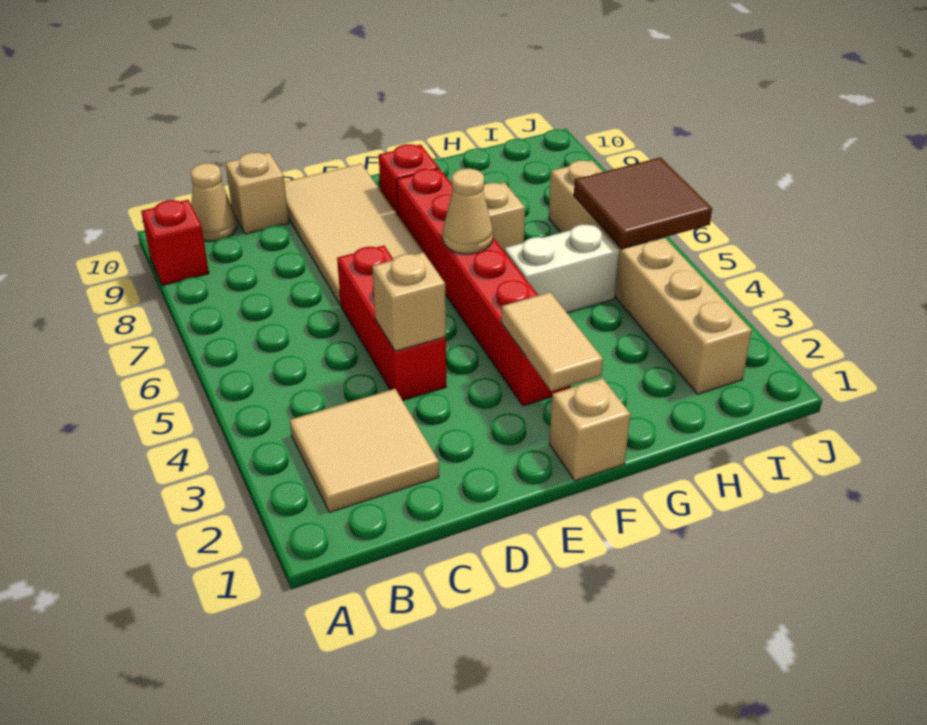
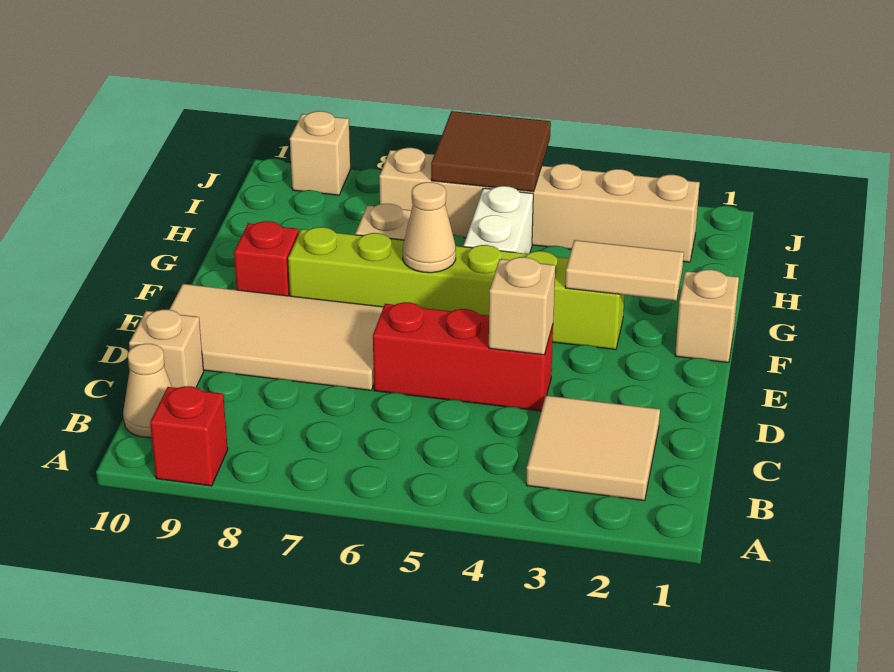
red 1x6 brick [396,169,571,406] -> lime 1x6 brick [288,227,624,350]
none -> tan 1x1 brick [290,111,350,195]

